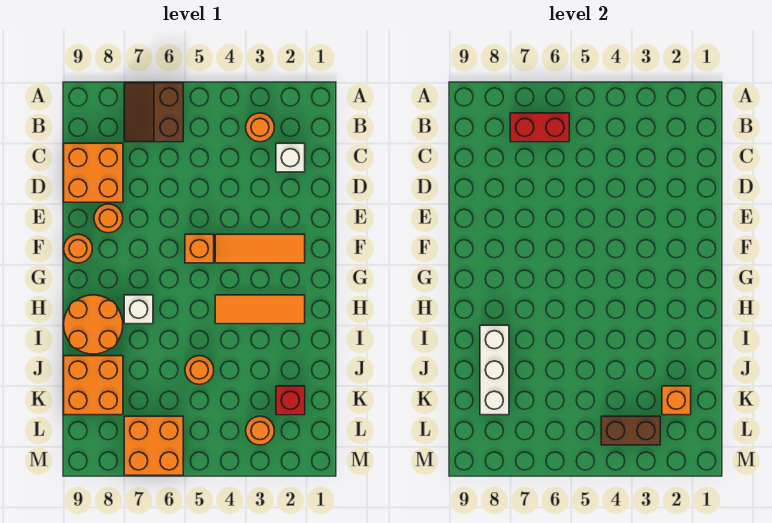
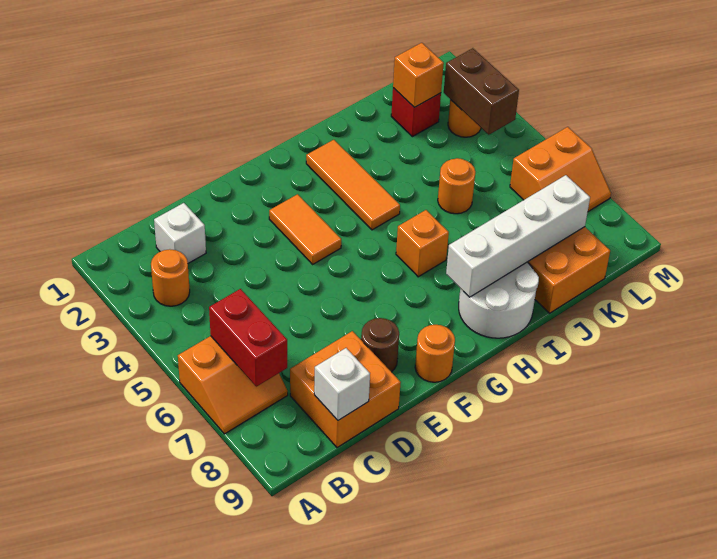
brown 2x2 slope [124,83,183,142] -> orange 2x2 slope [178,336,288,434]
orange 1x1 round brick [94,204,123,233] -> brown 1x1 round brick [361,318,399,372]
orange 1x3 tile [215,234,305,263] -> orange 1x2 tile [269,194,341,264]
orange 1x1 brick [185,234,214,263] -> orange 1x1 brick moved to [396,210,449,277]
white 1x1 brick [124,295,153,324] -> white 1x1 brick moved to [314,348,370,420]
orange 2x2 round brick [64,295,123,354] -> white 2x2 round brick [459,262,539,338]
white 1x3 brick [480,325,509,415] -> white 1x4 brick [446,175,590,297]
orange 2x2 brick [124,416,183,475] -> orange 2x2 slope [510,127,611,212]

